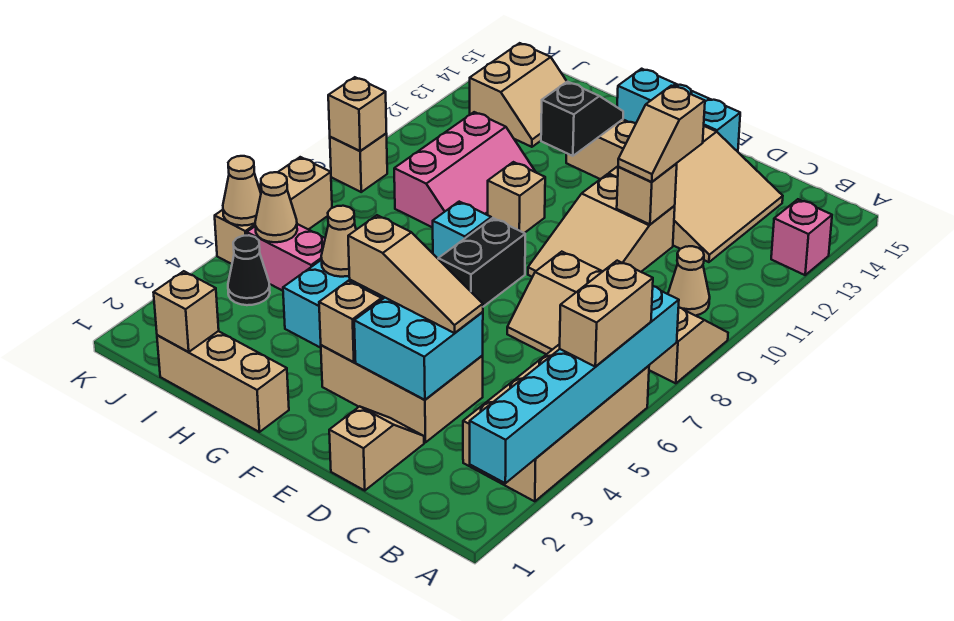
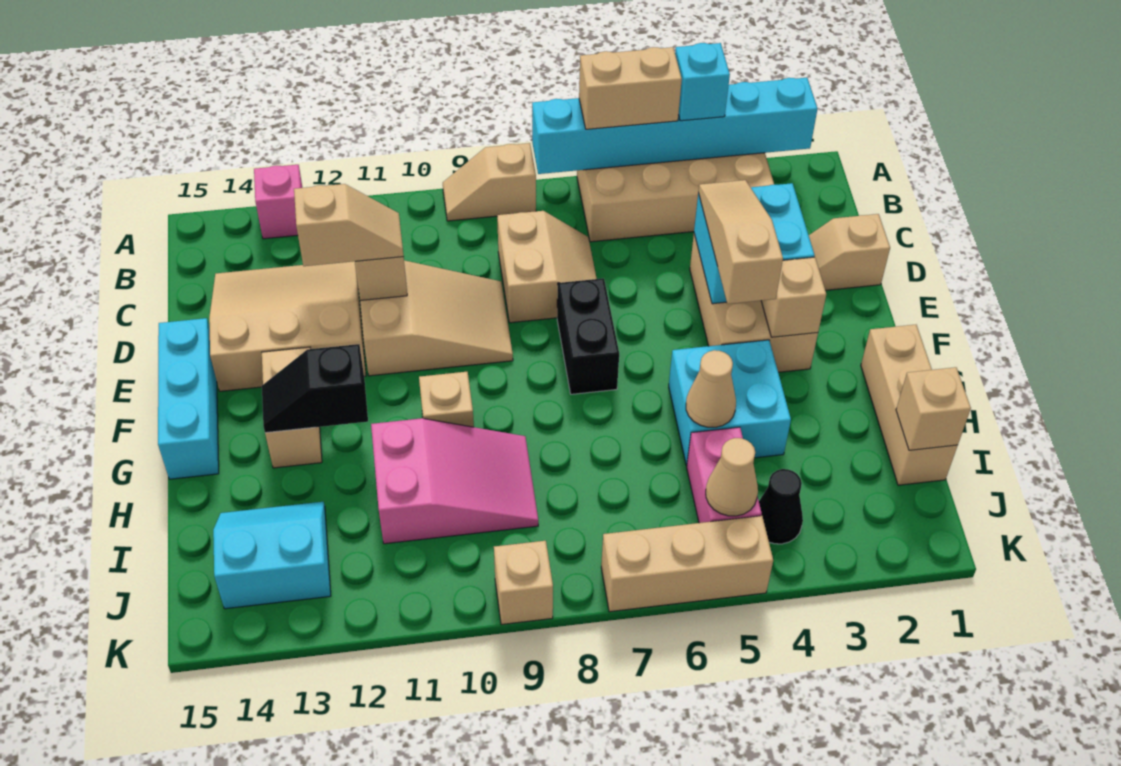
tan 1x1 cone [668,246,710,316] -> none
black 1x2 brick [438,218,525,307] -> black 1x2 brick turned to [557,278,619,394]
cyan 1x1 brick [433,202,491,258] -> cyan 1x1 brick moved to [675,43,730,121]
pink 2x3 slope [394,112,535,228] -> pink 2x3 slope turned to [371,418,538,544]
tan 2x2 slope [470,43,567,147] -> cyan 2x2 slope [213,502,331,609]
tan 1x1 cone [223,156,261,226] -> none
tan 1x1 brick [328,77,386,151] -> none

